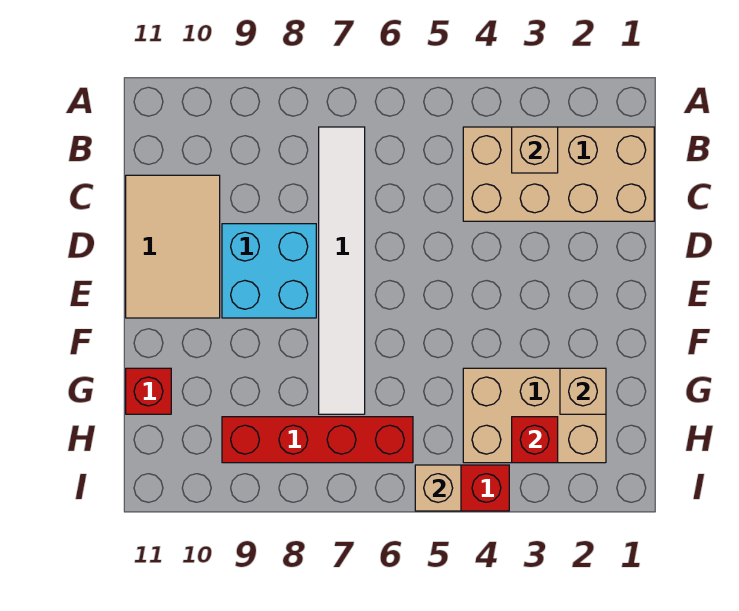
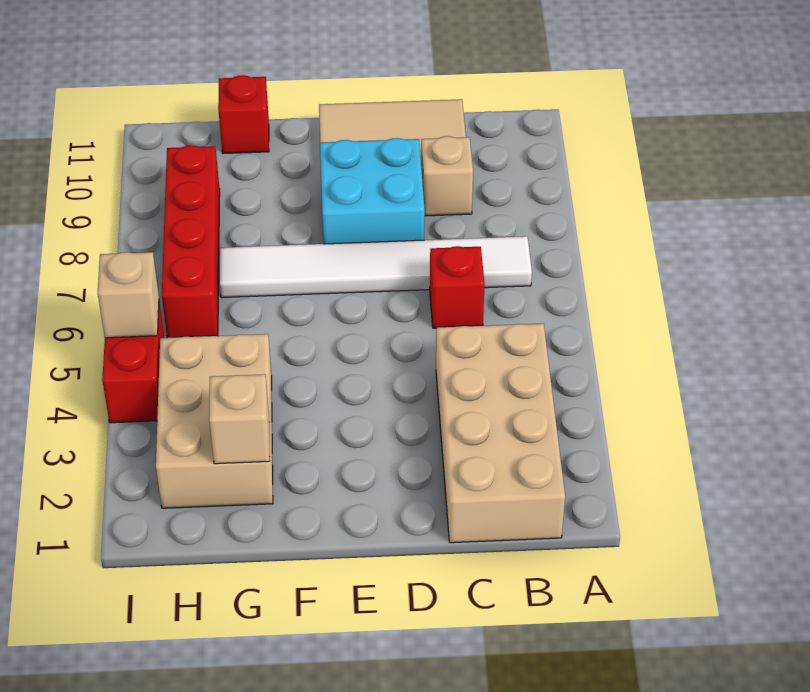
tan 1x1 brick [512,127,558,173] -> tan 1x1 brick moved to [421,136,473,216]
red 1x1 brick [512,417,558,463] -> red 1x1 brick moved to [430,246,485,328]

